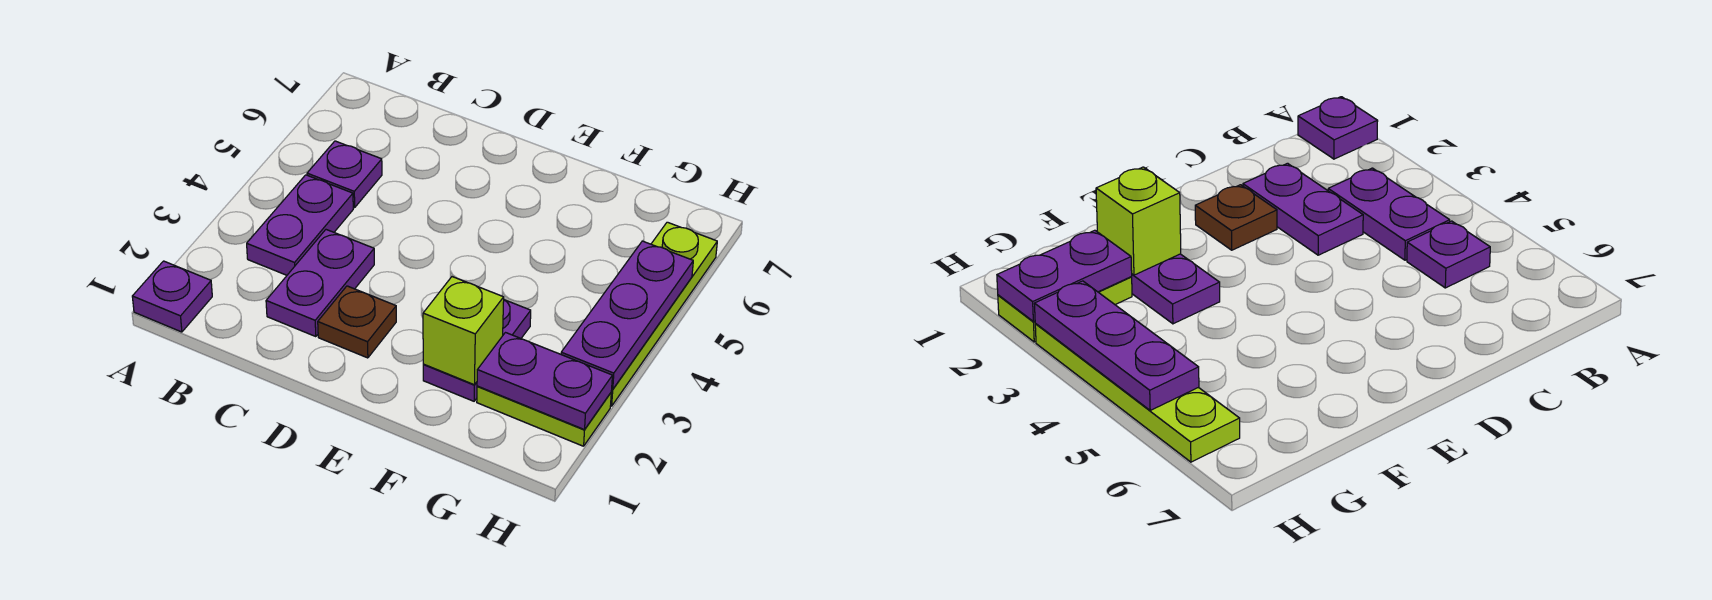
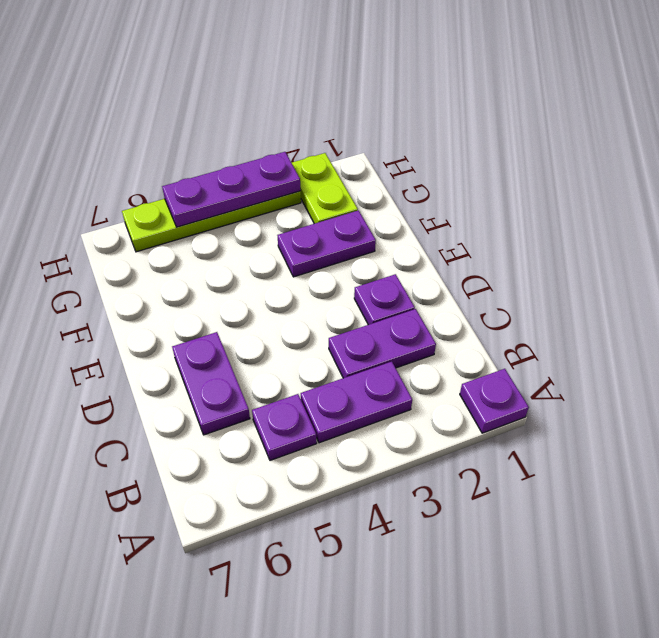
brown 1x1 plate [318,286,396,358] -> purple 1x1 plate [354,274,415,325]
lime 1x1 brick [423,277,504,385] -> none
purple 1x2 plate [477,333,612,430] -> purple 1x2 plate moved to [172,332,250,435]

